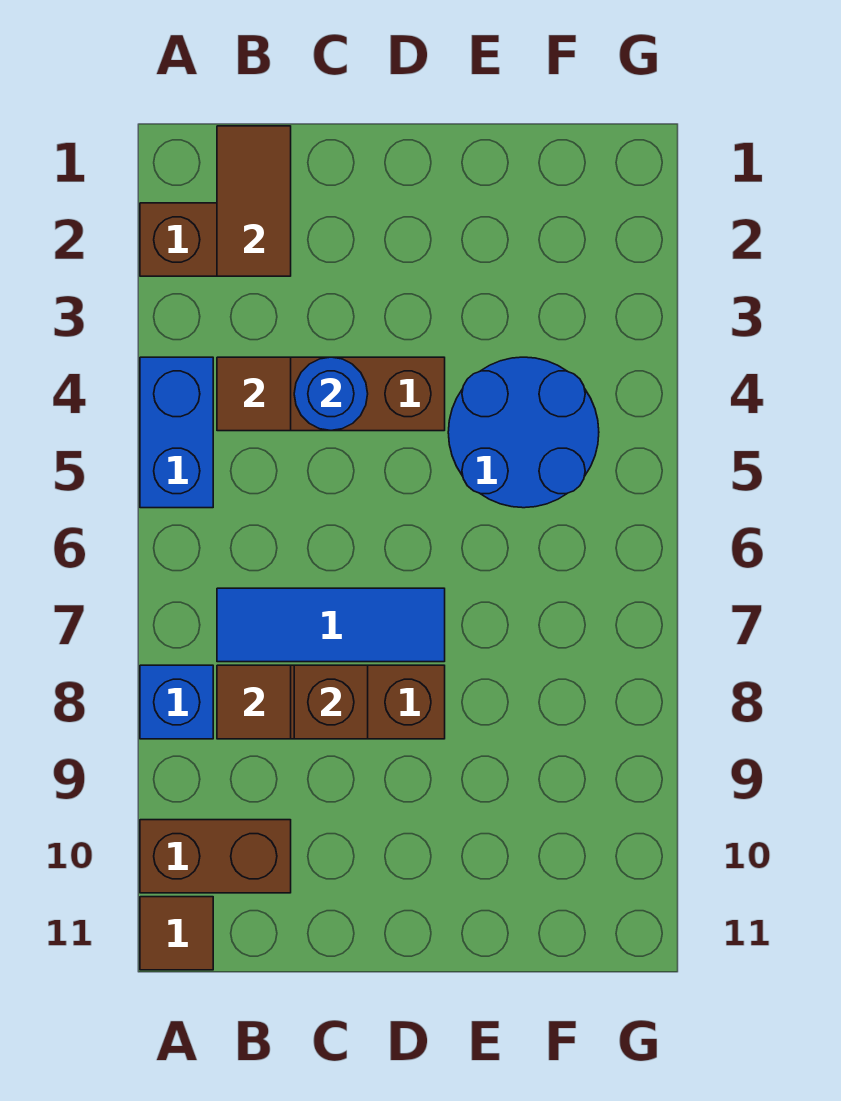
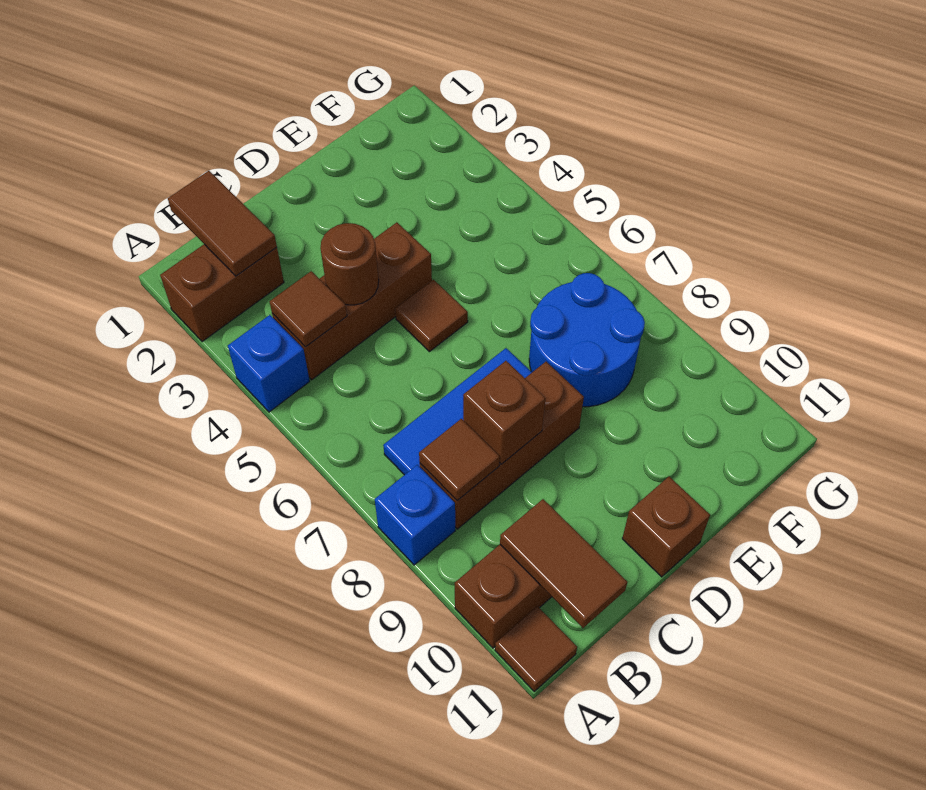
blue 1x2 brick [140,357,213,508] -> blue 1x1 brick [228,315,310,412]
none -> brown 1x2 tile [500,499,627,628]
blue 1x1 round brick [294,357,368,431] -> brown 1x1 round brick [320,223,379,305]
none -> brown 1x1 tile [395,280,468,352]
none -> brown 1x1 brick [622,477,710,577]
blue 2x2 round brick [448,357,599,508] -> blue 2x2 round brick moved to [529,273,645,407]

